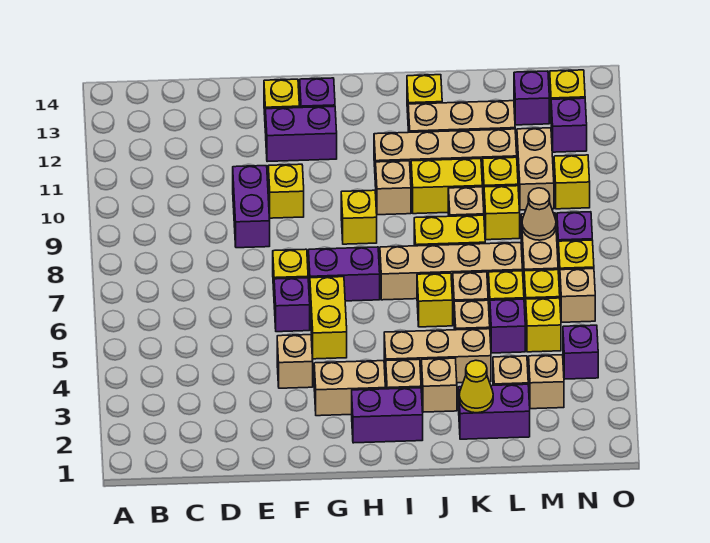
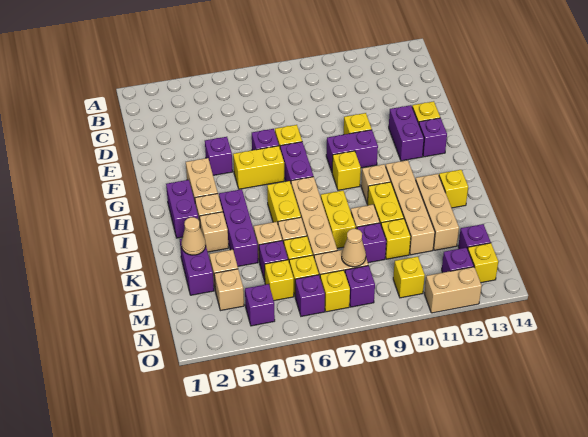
purple 1x2 brick [233,166,270,248] -> purple 1x2 brick moved to [326,130,378,172]
tan 1x1 brick [277,335,313,388] -> purple 1x1 brick [205,137,233,175]
tan 1x3 brick [384,329,491,384] -> purple 1x3 brick [219,189,258,266]
yellow 1x1 brick [417,273,453,327] -> yellow 1x2 brick [267,181,301,224]
yellow 1x1 cone [459,360,493,413] -> tan 1x1 cone [181,217,206,255]
yellow 1x1 brick [484,186,520,240] -> purple 1x1 brick [357,223,386,263]
tan 1x2 brick [517,128,554,210] -> tan 1x2 brick moved to [425,267,482,313]
tan 1x1 brick [560,269,595,322] -> purple 1x1 brick [295,275,325,316]

